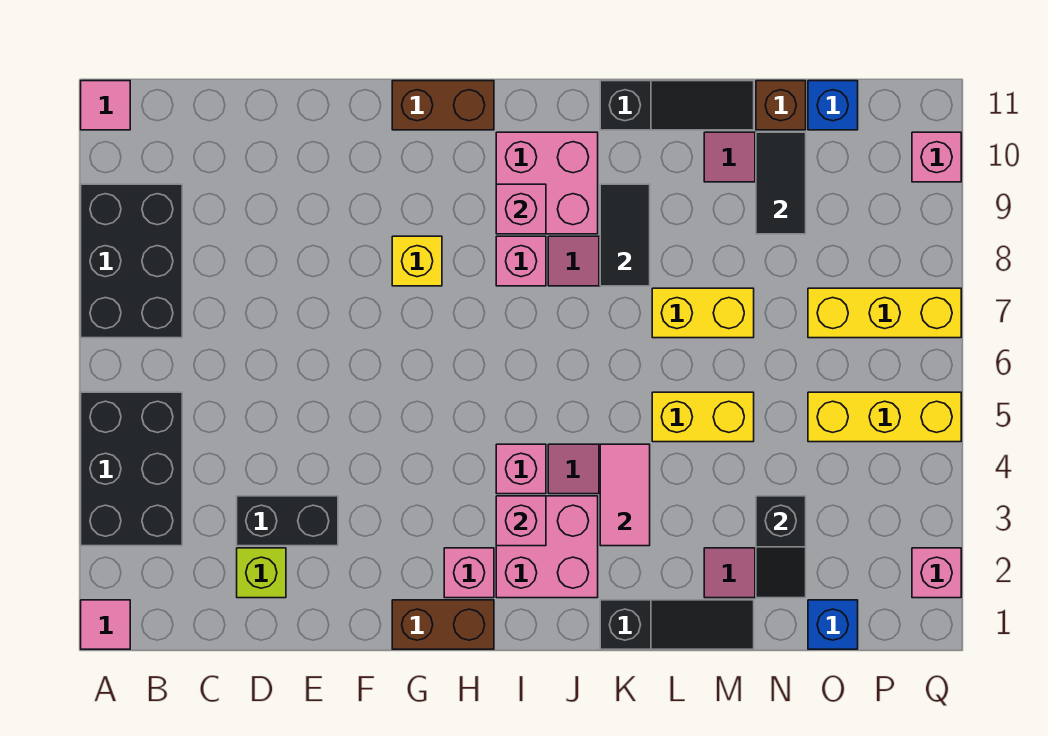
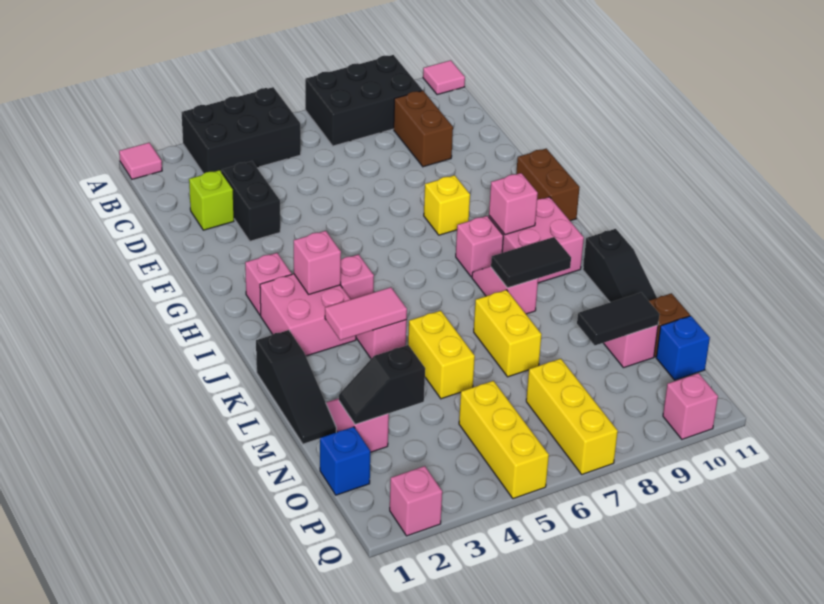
brown 1x2 brick [392,600,494,649] -> brown 1x2 brick moved to [394,91,453,167]

